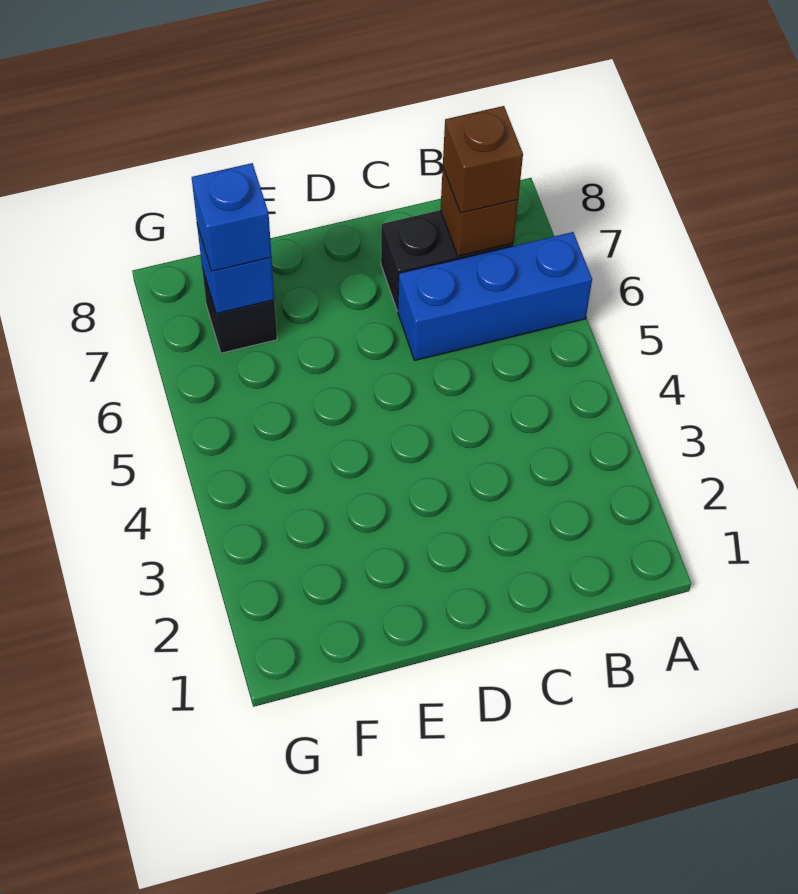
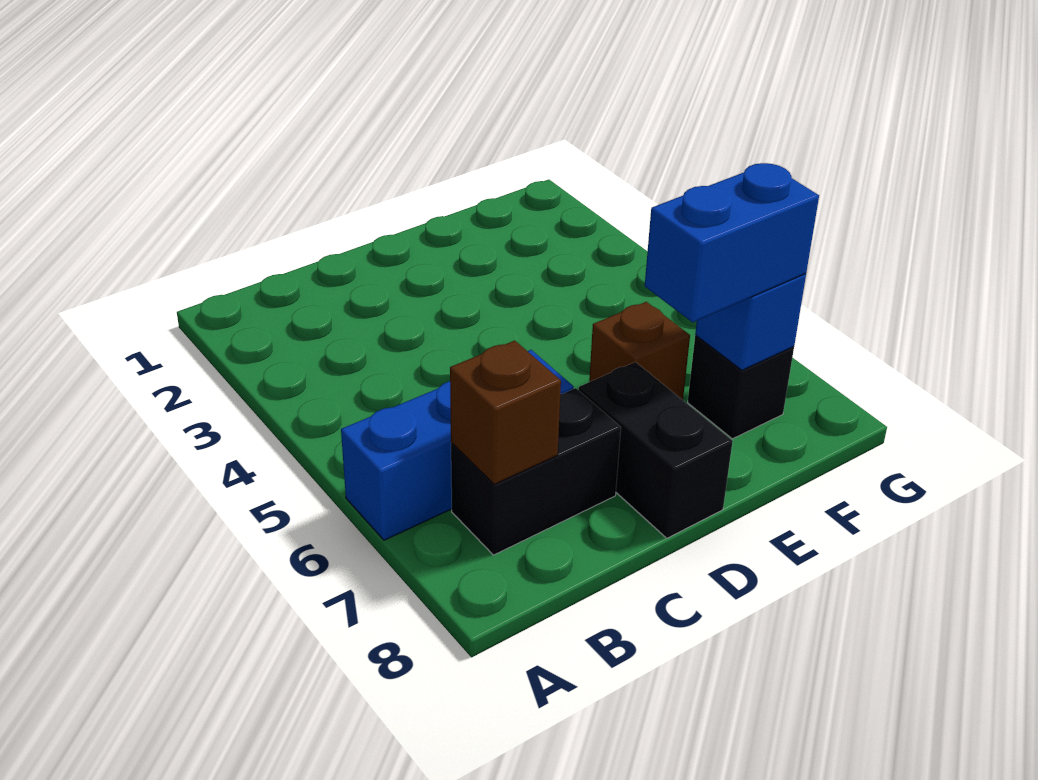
brown 1x1 brick [443,106,523,213] -> brown 1x1 brick moved to [589,302,690,400]
none -> black 1x2 brick [579,362,733,538]
blue 1x1 brick [192,163,271,271] -> blue 1x2 brick [645,163,819,322]

